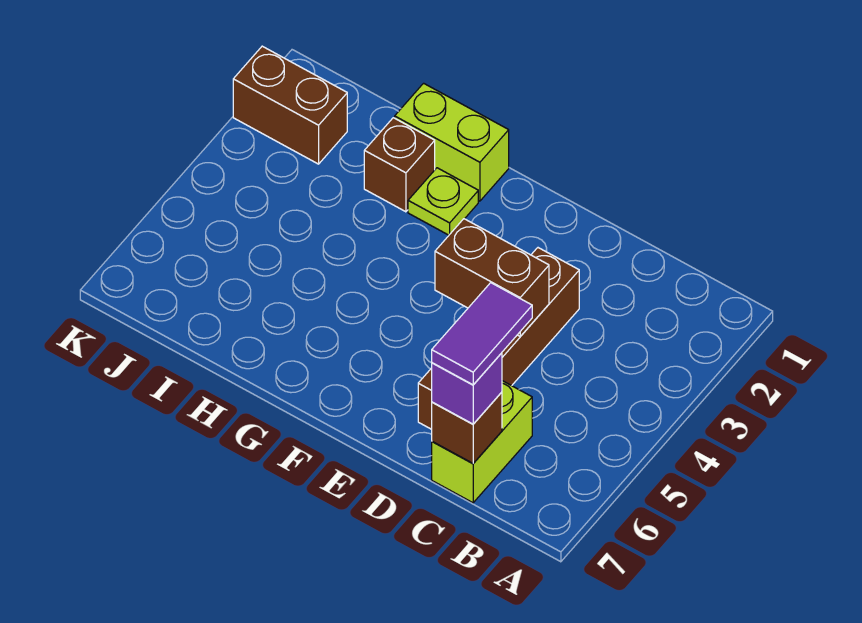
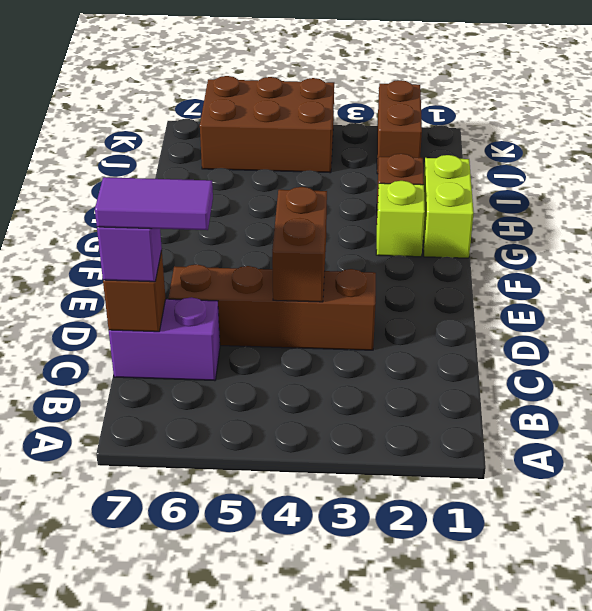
lime 1x2 brick [432,381,532,503] -> purple 1x2 brick [109,297,220,381]
lime 1x1 plate [408,168,478,235] -> lime 1x1 brick [376,181,425,257]
none -> brown 2x3 brick [200,76,334,173]

